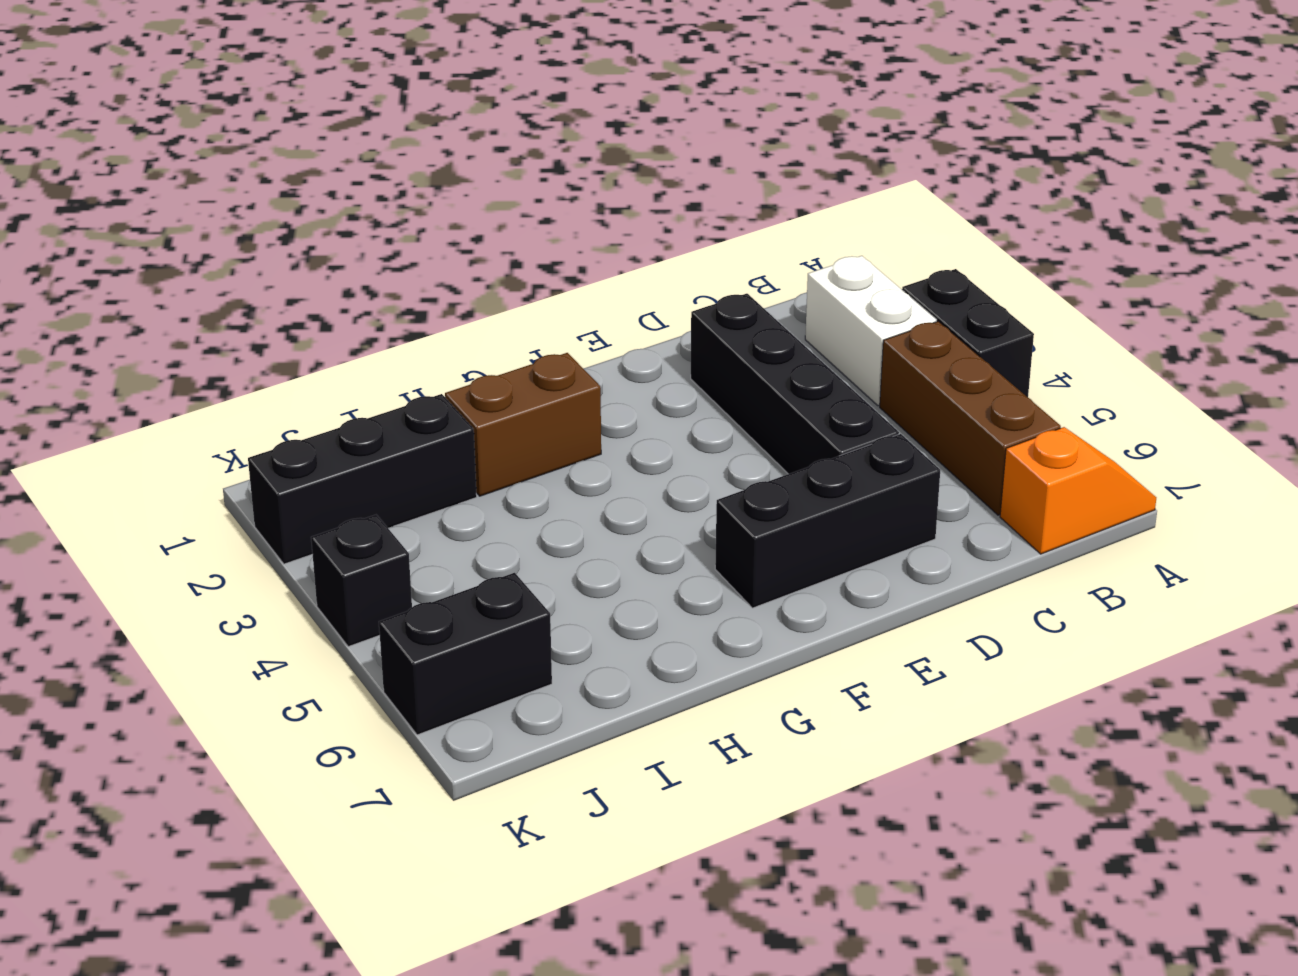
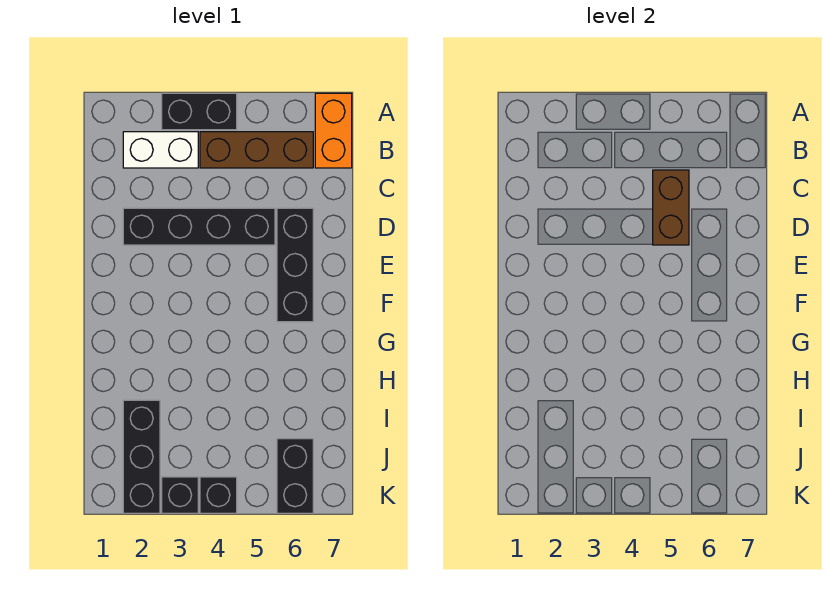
orange 1x2 slope [1000,427,1156,554] -> orange 1x2 brick [315,93,352,168]
brown 1x2 brick [445,353,601,496] -> brown 1x2 brick moved to [653,170,689,245]
none -> black 1x1 brick [162,477,198,513]

